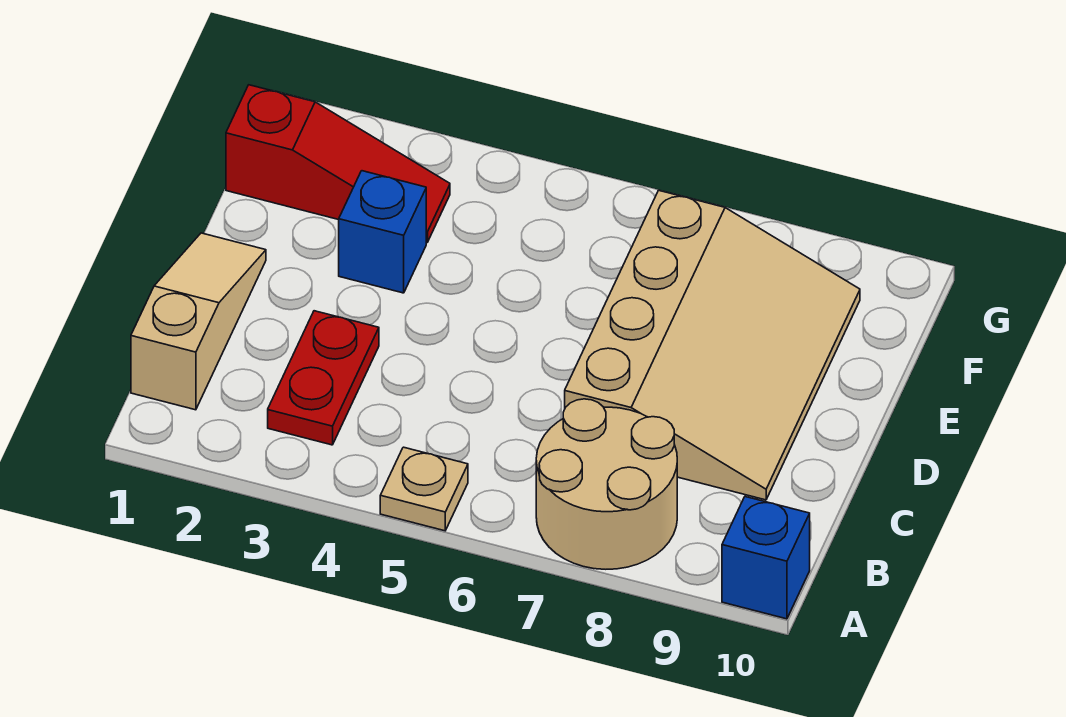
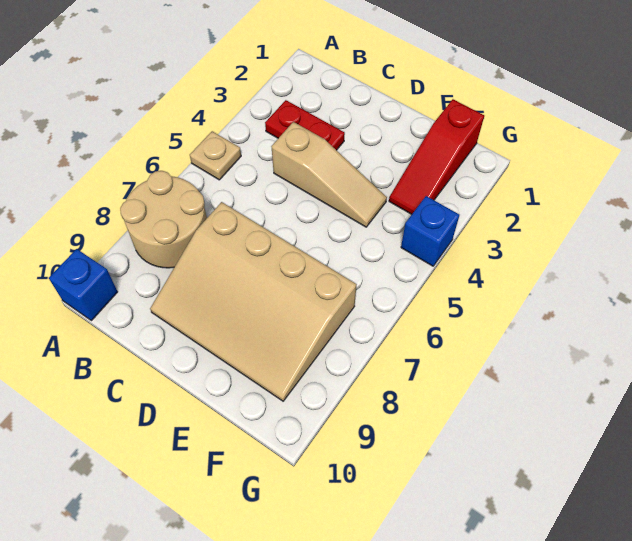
tan 1x3 slope [131,233,266,410] -> tan 1x3 slope moved to [271,122,387,227]
blue 1x1 brick [339,171,426,293] -> blue 1x1 brick moved to [401,196,459,266]

